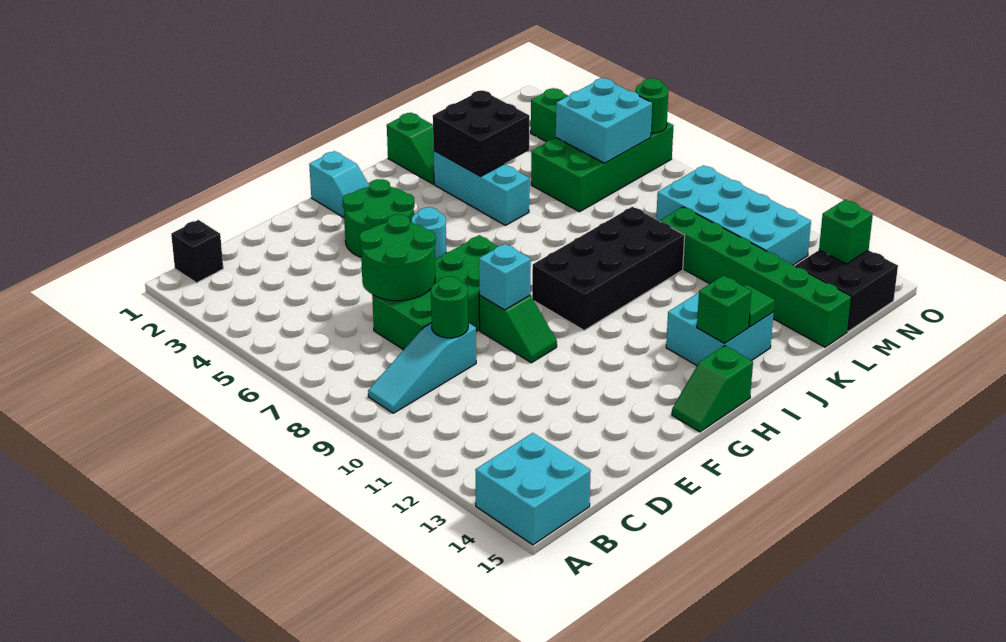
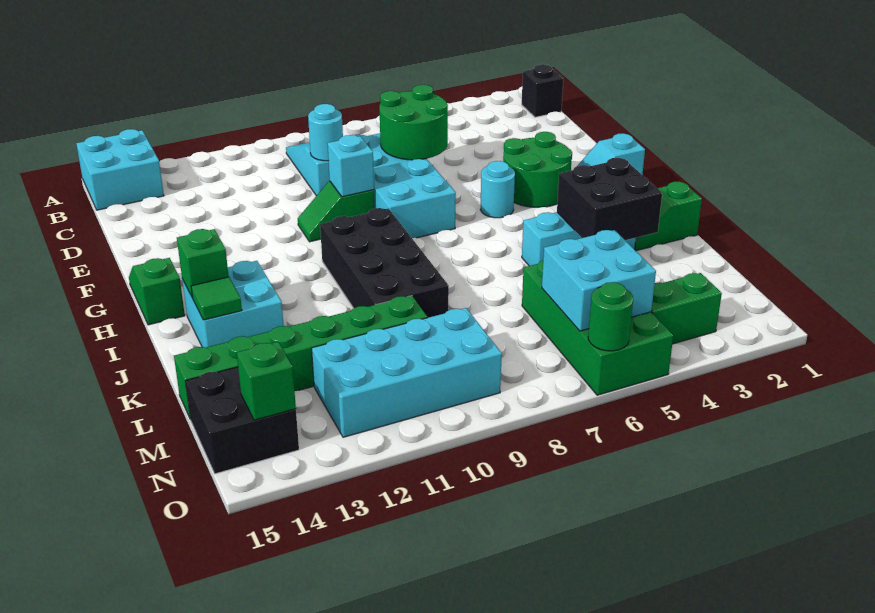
green 2x4 brick [372,235,498,350] -> cyan 2x4 brick [355,133,456,238]
green 1x1 round brick [431,277,468,338] -> cyan 1x1 round brick [308,104,343,161]

